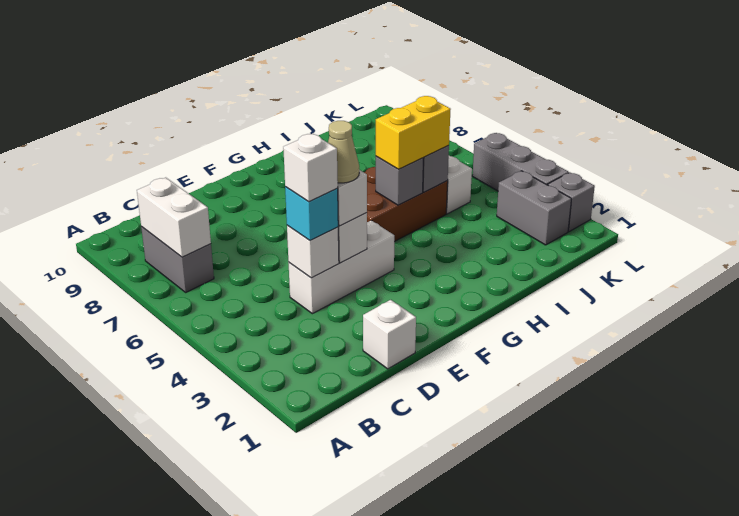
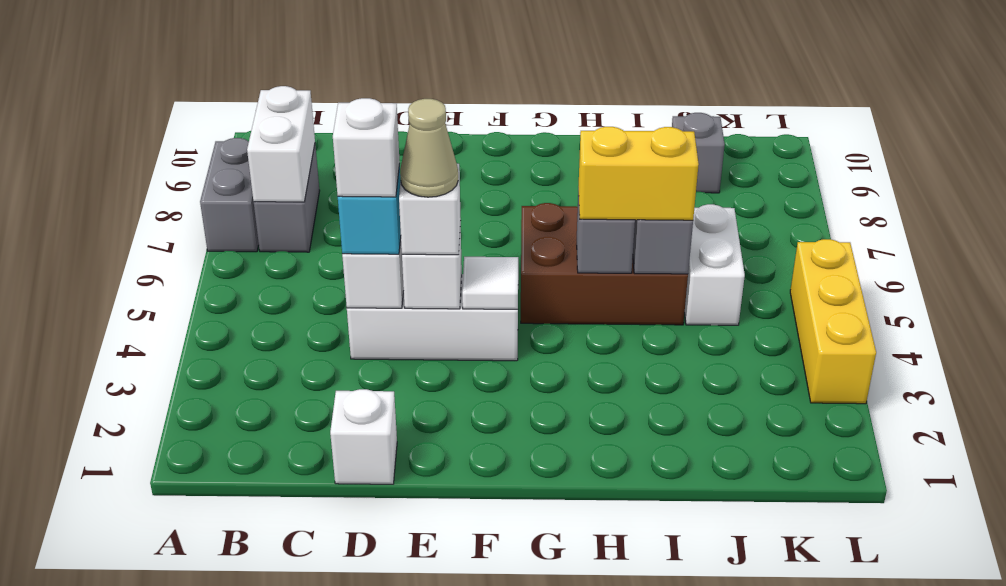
none -> white 1x1 tile [462,257,518,309]
grey 1x2 brick [497,171,571,245] -> grey 1x2 brick moved to [200,138,259,252]
grey 1x1 brick [548,172,595,232] -> grey 1x1 brick moved to [672,113,725,193]
grey 1x3 brick [472,133,569,191] -> yellow 1x3 brick [790,239,876,404]

